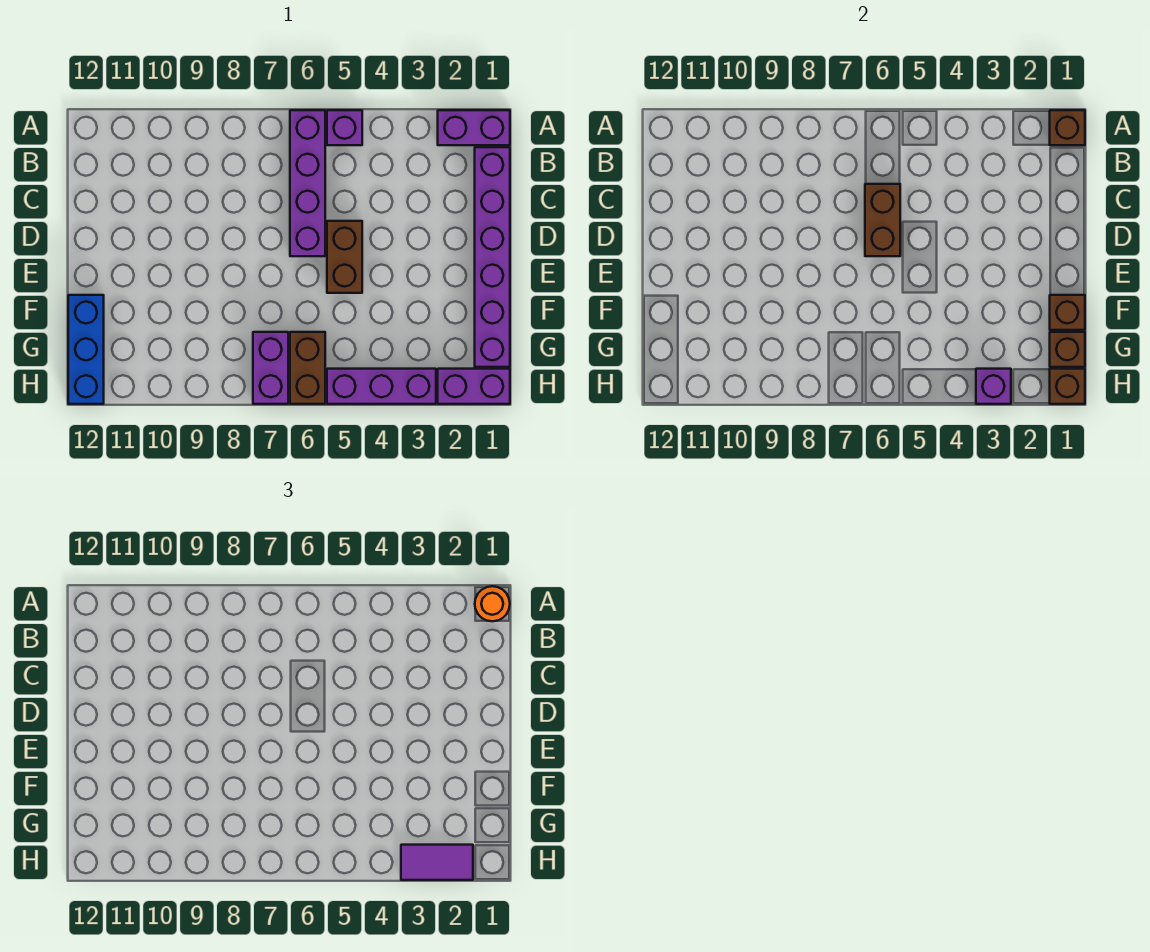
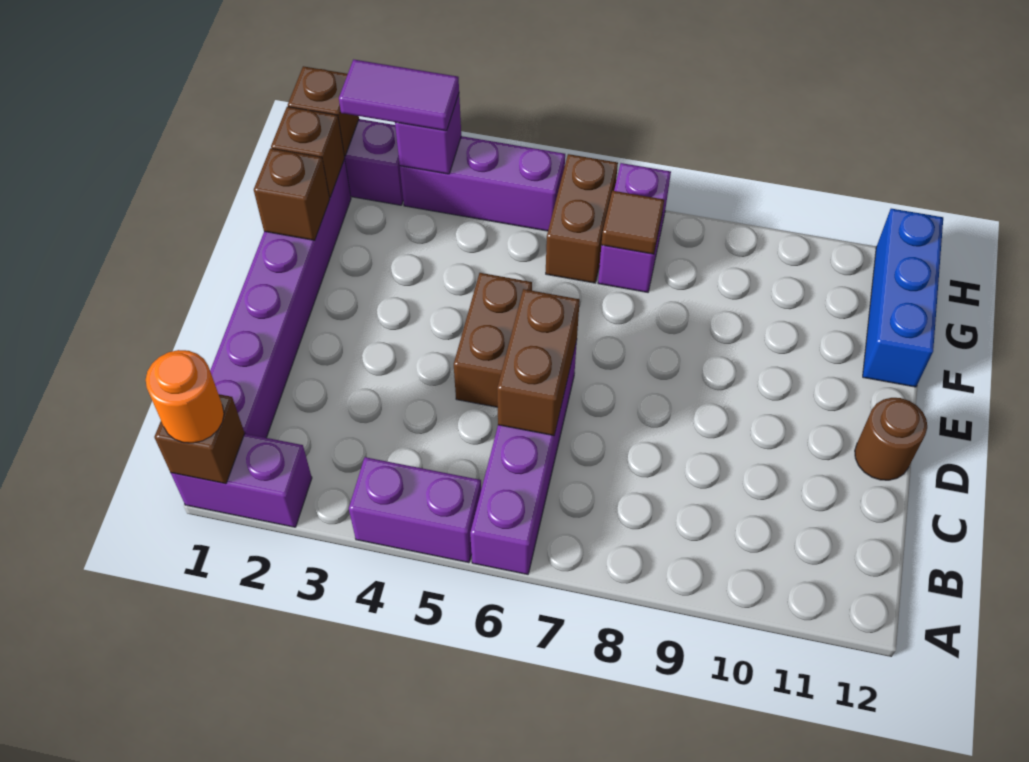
purple 1x1 brick [327,110,362,145] -> purple 1x2 brick [349,457,481,563]
none -> brown 1x1 round brick [855,398,927,480]
none -> brown 1x1 tile [601,191,664,254]

